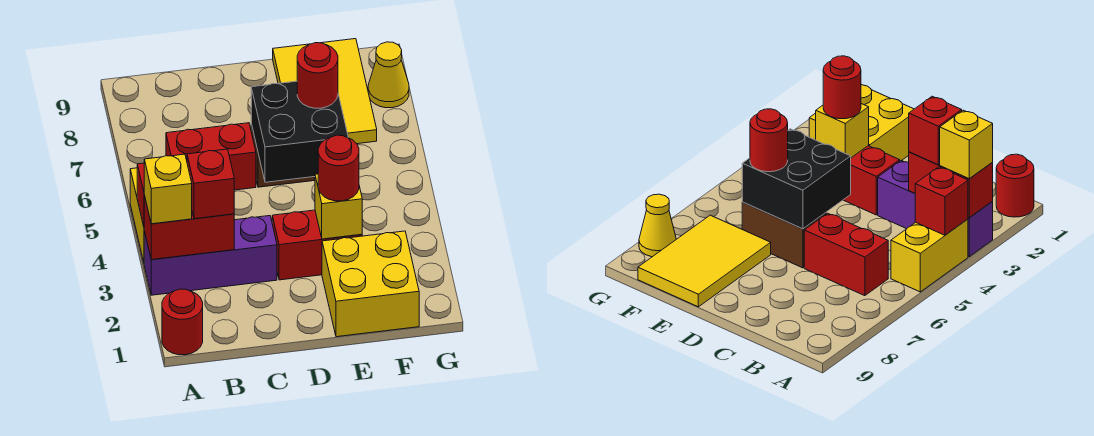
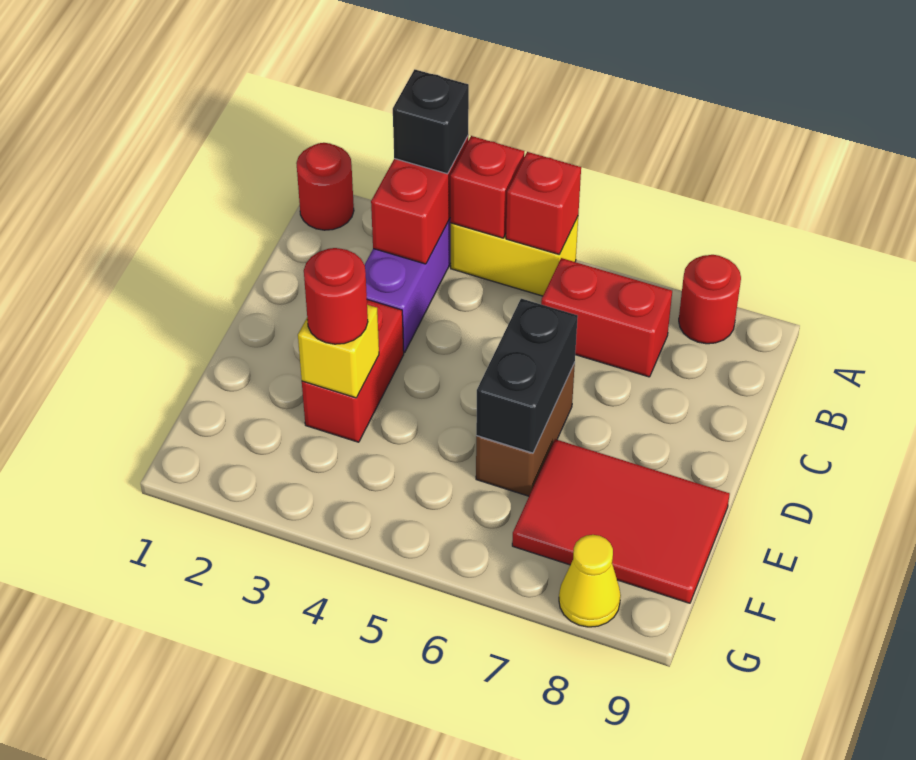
yellow 1x1 brick [144,154,192,224] -> black 1x1 brick [393,69,469,174]
red 1x1 brick [187,149,234,219] -> red 1x1 brick moved to [506,152,581,254]
red 1x2 brick [166,123,256,190] -> red 1x2 brick turned to [541,258,672,377]
black 2x2 brick [251,81,348,182] -> black 1x2 brick [476,299,578,453]
yellow 2x2 brick [322,231,419,337] -> none
red 1x1 round brick [297,43,338,108] -> red 1x1 round brick moved to [679,255,741,344]
yellow 2x3 tile [273,39,377,144] -> red 2x3 tile [512,439,730,603]

